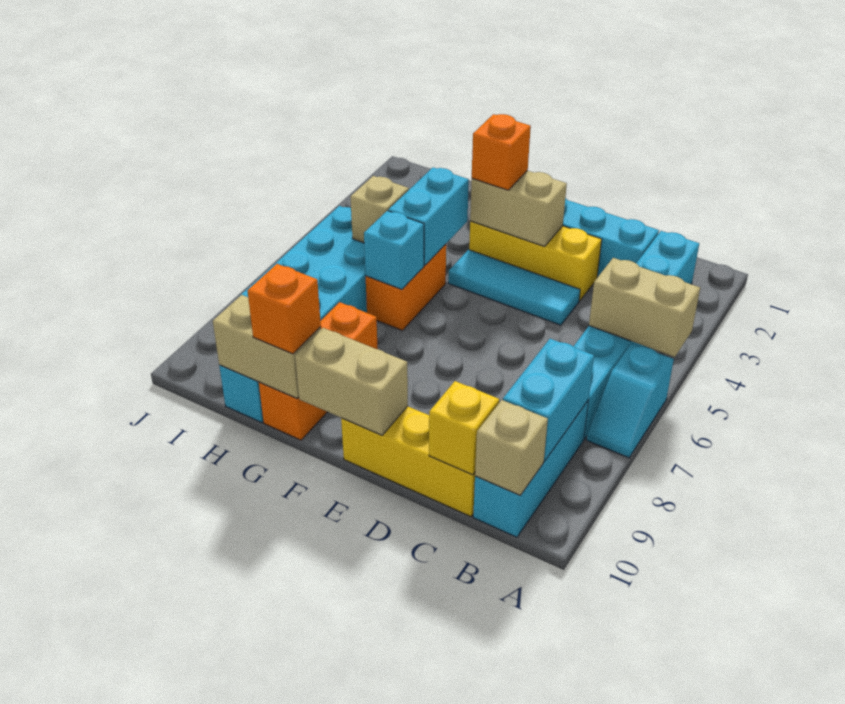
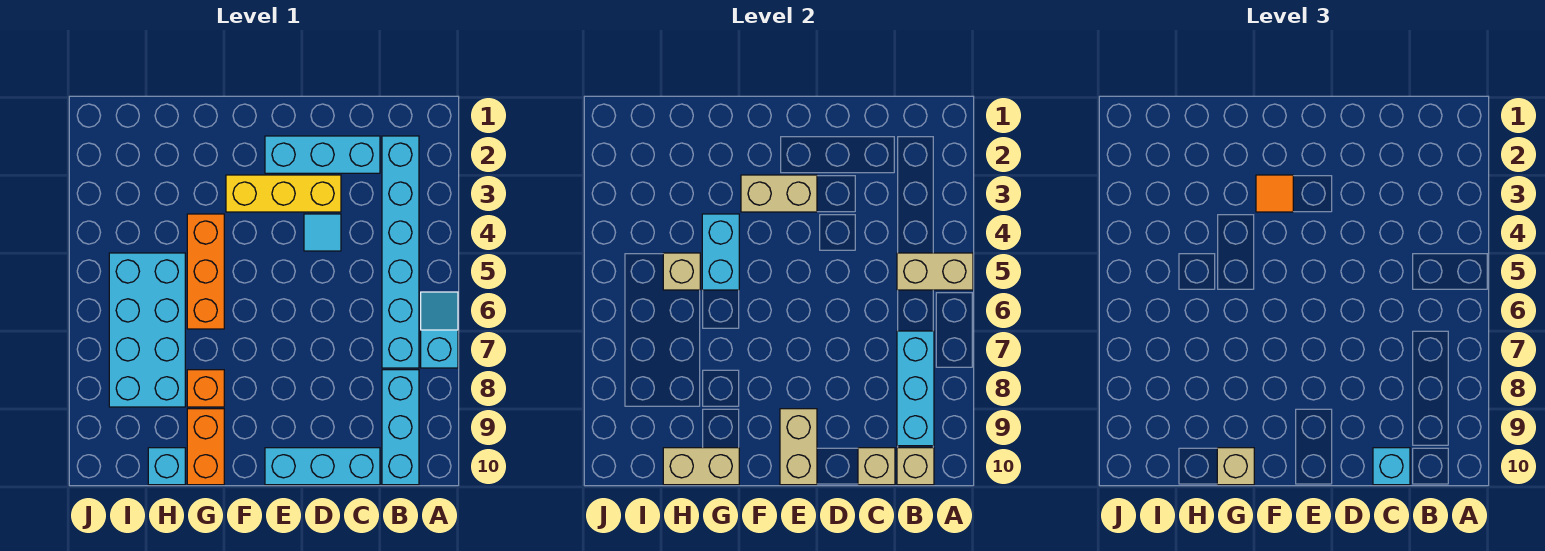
cyan 1x2 slope [587,343,674,458] -> cyan 1x2 slope turned to [421,292,458,368]
cyan 1x2 brick [503,339,594,461] -> cyan 1x3 brick [897,331,934,446]
yellow 1x3 brick [341,406,475,517] -> cyan 1x3 brick [265,448,380,485]
yellow 1x1 brick [429,381,499,475] -> tan 1x1 brick [858,448,895,485]
cyan 1x3 tile [448,250,580,325] -> cyan 1x1 tile [304,214,341,251]
tan 1x2 brick [295,328,408,435] -> tan 1x2 brick turned to [780,409,817,485]
orange 1x1 brick [472,114,531,190] -> orange 1x1 tile [1256,175,1293,212]
orange 1x2 brick [366,244,446,331] -> orange 1x3 brick [187,214,224,329]
cyan 1x1 brick [364,211,424,290] -> cyan 1x1 brick moved to [1373,448,1410,485]
orange 1x1 brick [247,264,321,354] -> tan 1x1 brick [1217,448,1254,485]

